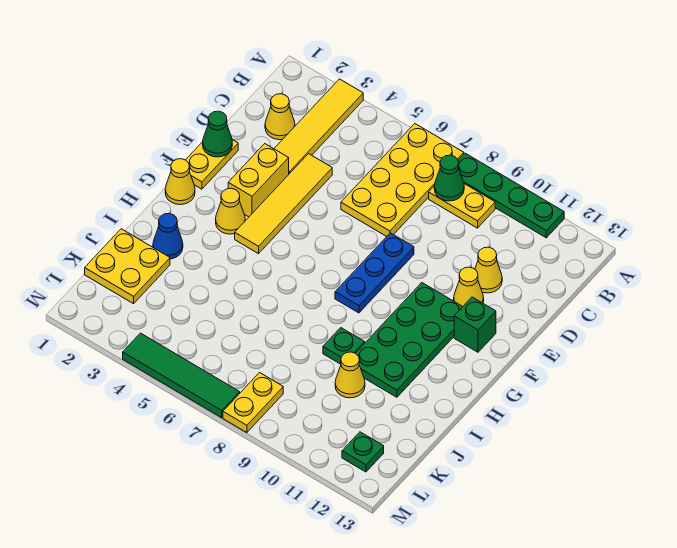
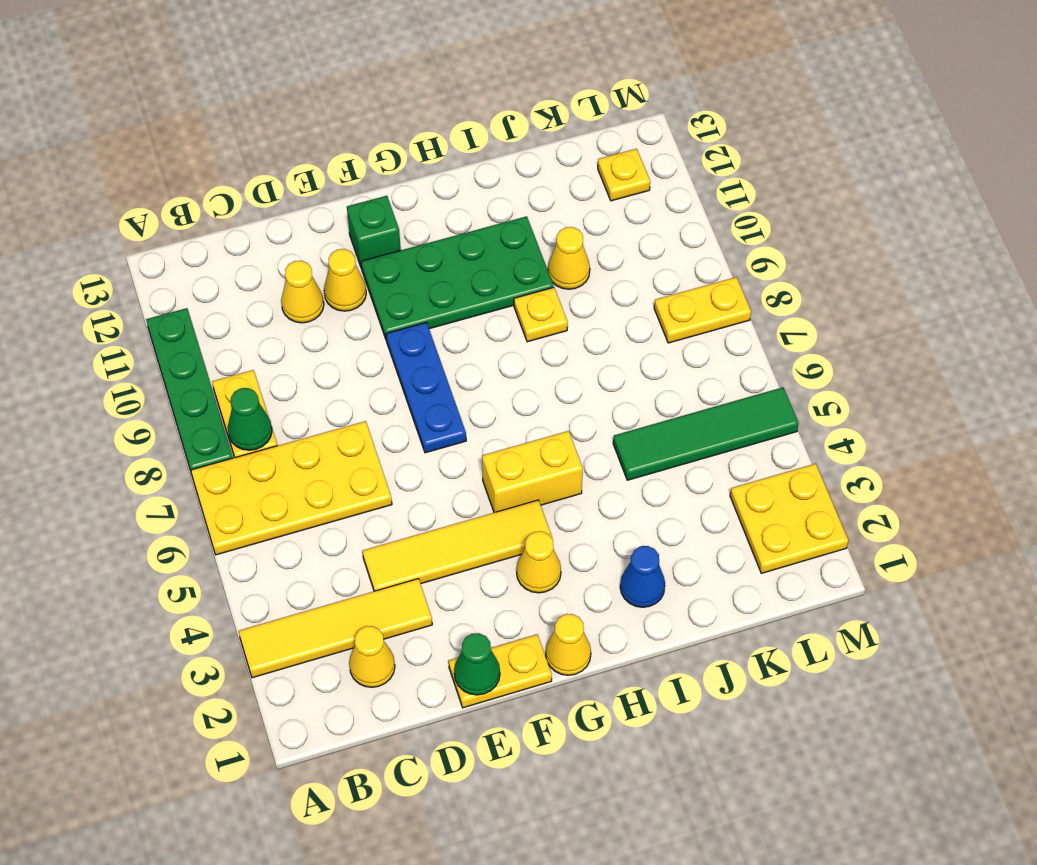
yellow 1x2 brick [228,144,289,217] -> yellow 1x2 brick moved to [482,431,583,513]
blue 1x3 plate [335,233,414,313] -> blue 1x3 plate turned to [386,322,466,453]
green 1x1 plate [323,328,365,364] -> yellow 1x1 plate [514,287,568,342]
yellow 2x2 plate [85,229,170,304] -> yellow 2x2 plate moved to [730,464,848,573]
green 1x1 plate [342,432,384,472] -> yellow 1x1 plate [598,149,650,201]
green 1x4 tile [123,333,240,418] -> green 1x4 tile turned to [613,387,799,480]

